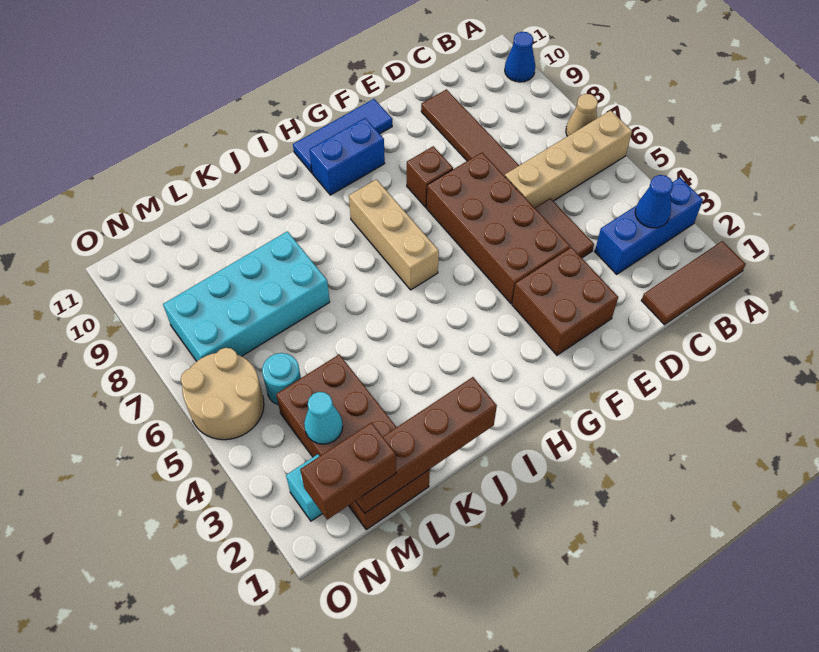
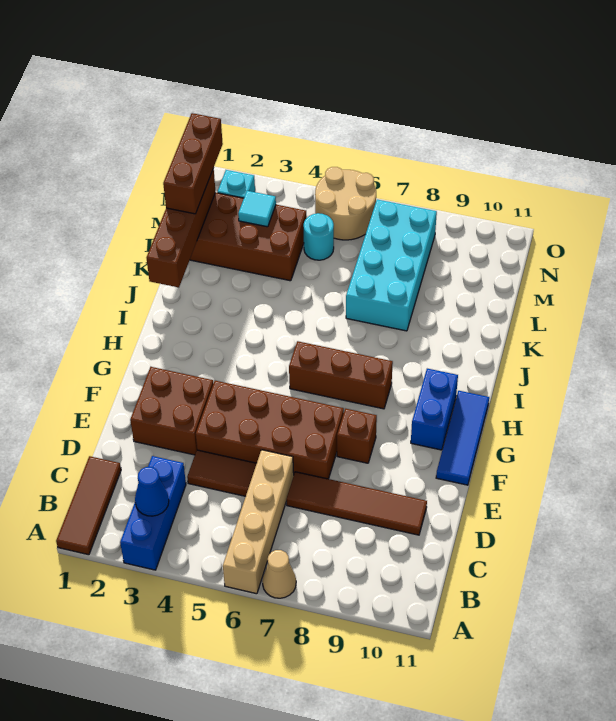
blue 1x1 cone [505,32,535,82] -> none
tan 1x3 brick [349,179,439,290] -> brown 1x3 brick [289,341,393,409]
brown 1x2 brick [300,423,396,520] -> brown 1x3 brick [163,113,223,214]
cyan 1x1 cone [304,392,343,444] -> cyan 1x1 tile [238,191,276,227]

